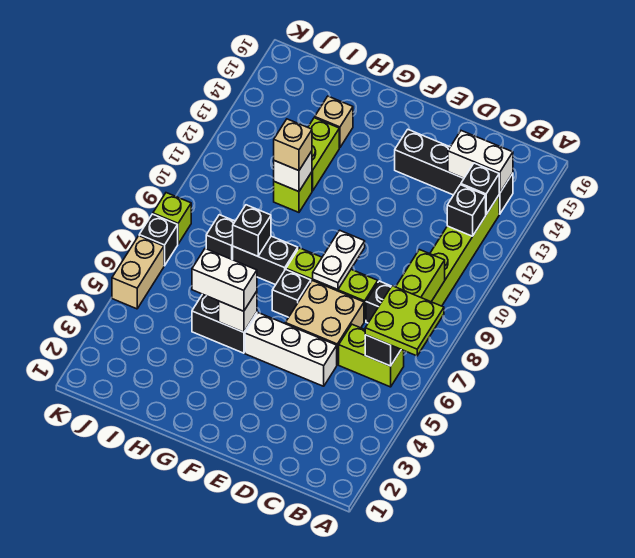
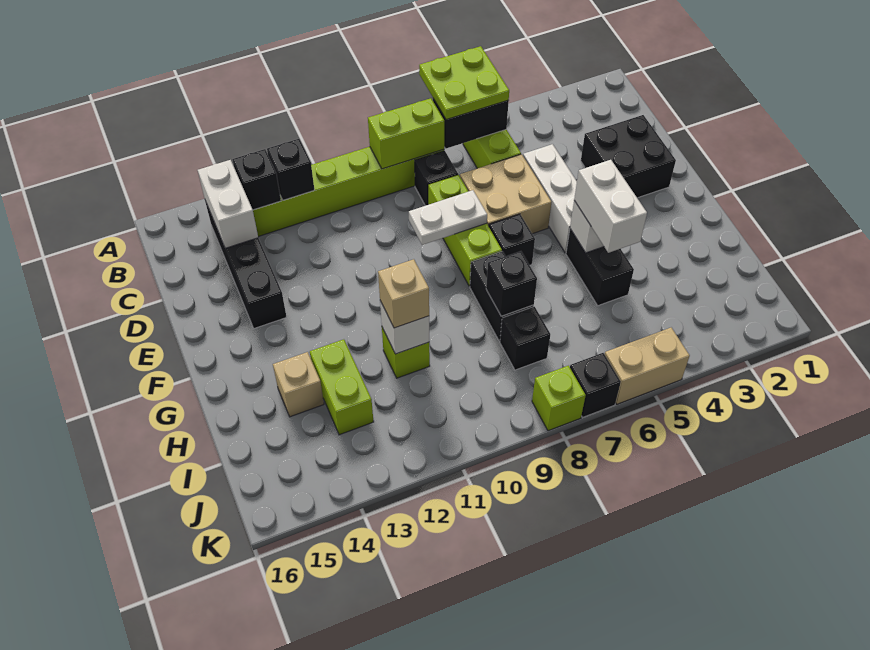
none -> black 2x2 brick [581,115,676,198]
lime 1x2 brick [308,118,339,191] -> lime 1x2 brick turned to [310,339,374,435]

